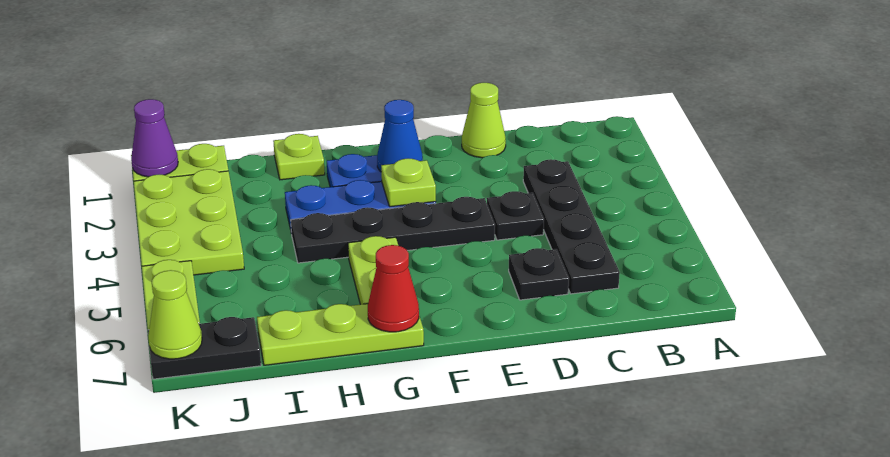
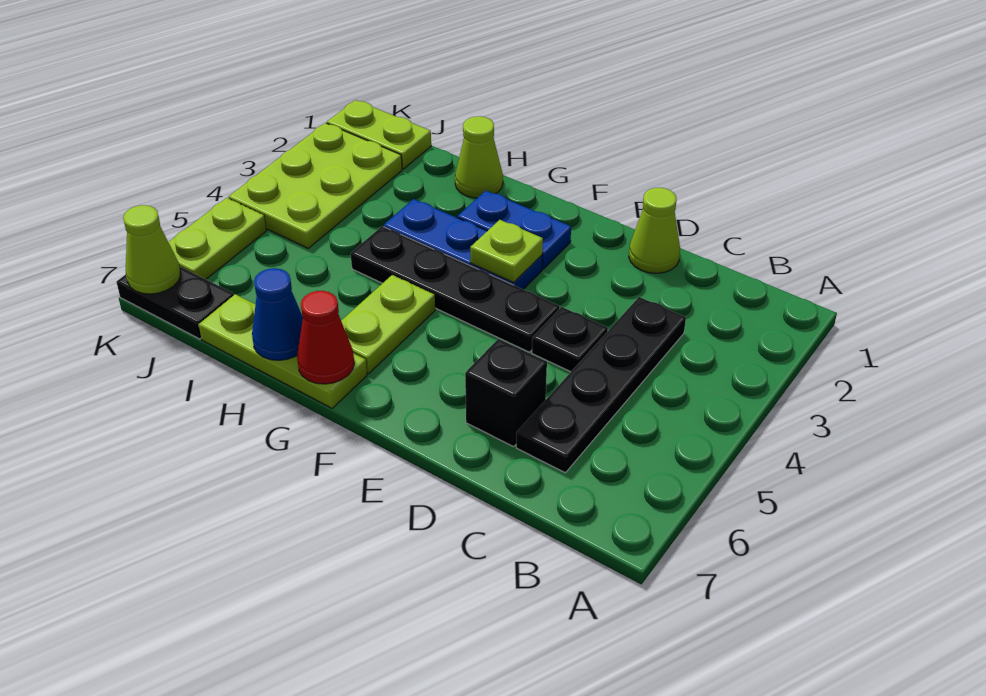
black 1x1 plate [509,248,569,300] -> black 1x1 brick [465,339,547,447]
blue 1x1 cone [377,100,423,172] -> blue 1x1 cone moved to [252,268,303,360]
lime 1x1 plate [273,134,325,180] -> lime 1x1 cone [455,116,503,198]
purple 1x1 cone [131,99,178,177] -> none

